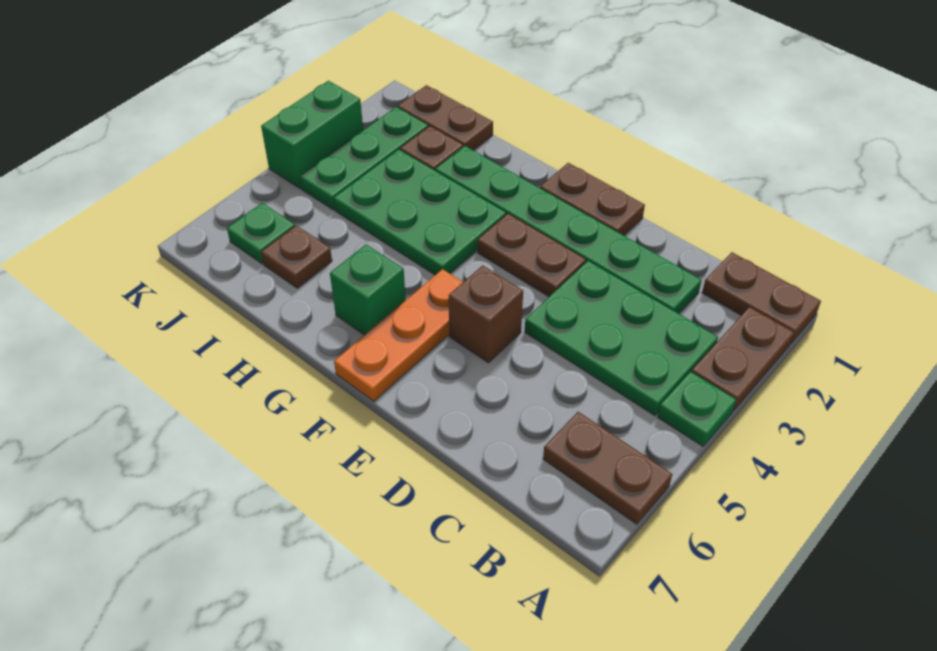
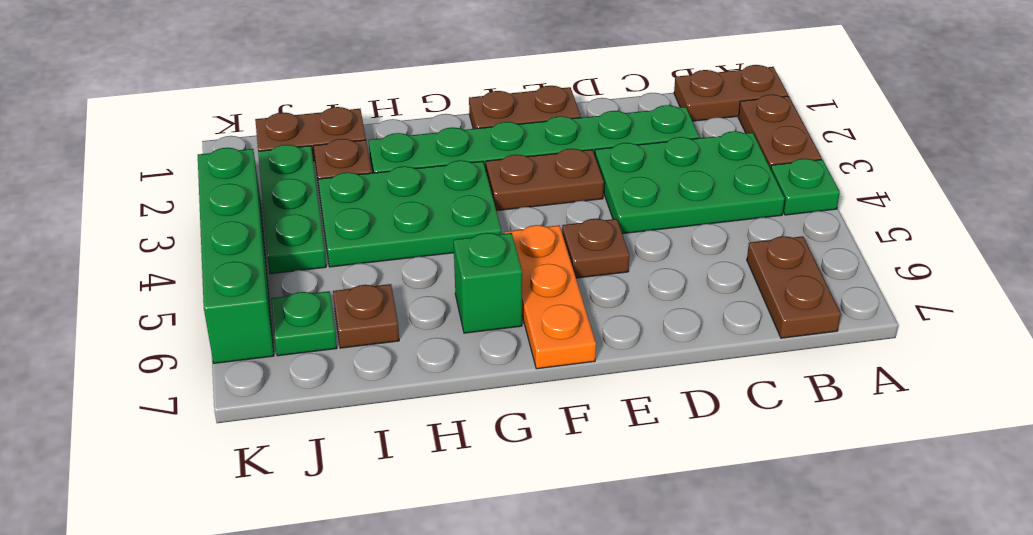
brown 1x2 plate [543,412,672,524] -> brown 1x2 plate turned to [747,236,841,338]
brown 1x1 brick [449,266,523,363] -> brown 1x1 plate [562,219,629,278]
green 1x2 brick [261,81,363,188] -> green 1x4 brick [198,148,274,363]

